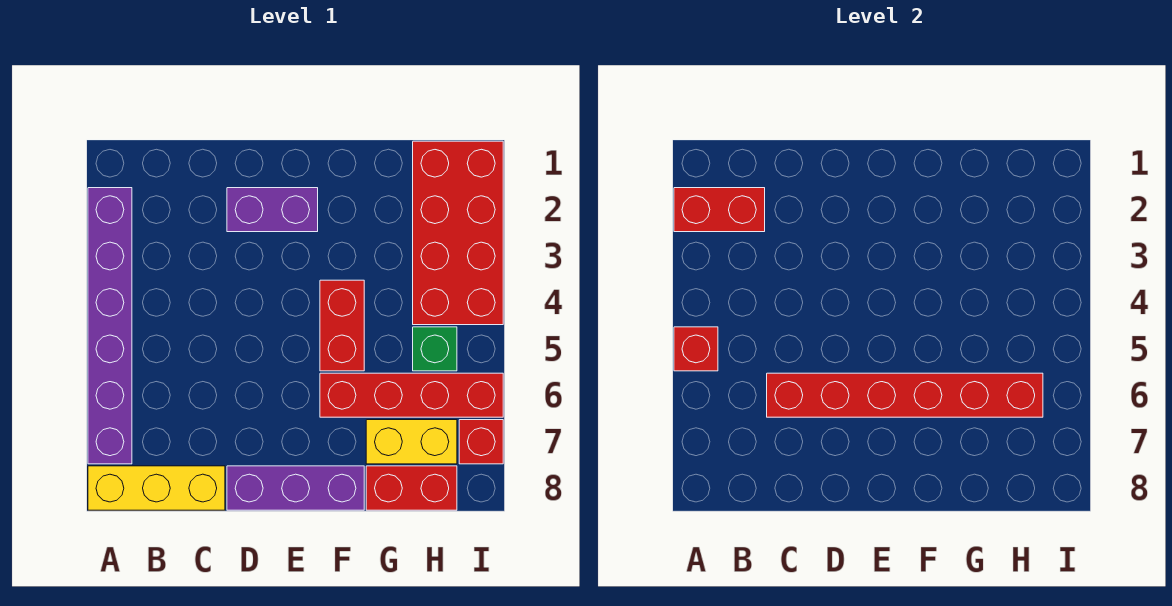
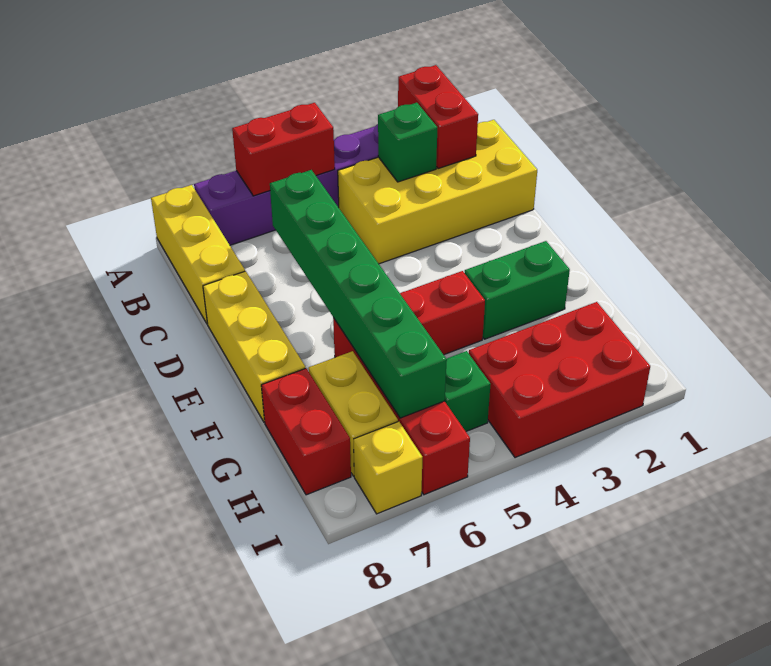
red 1x1 brick [674,327,718,371] -> red 1x2 brick [232,103,335,196]
none -> yellow 2x4 brick [338,120,537,264]
none -> green 1x1 brick [378,103,437,182]
red 1x6 brick [767,373,1043,417] -> green 1x6 brick [270,170,447,418]
purple 1x2 brick [227,188,318,232] -> none
purple 1x3 brick [227,466,364,510] -> yellow 1x3 brick [203,271,305,422]
none -> green 1x2 brick [465,241,570,339]
red 2x4 brick [413,141,503,325] -> red 2x3 brick [469,302,650,458]
red 1x1 brick [459,420,503,464] -> yellow 1x1 brick [354,421,423,514]

